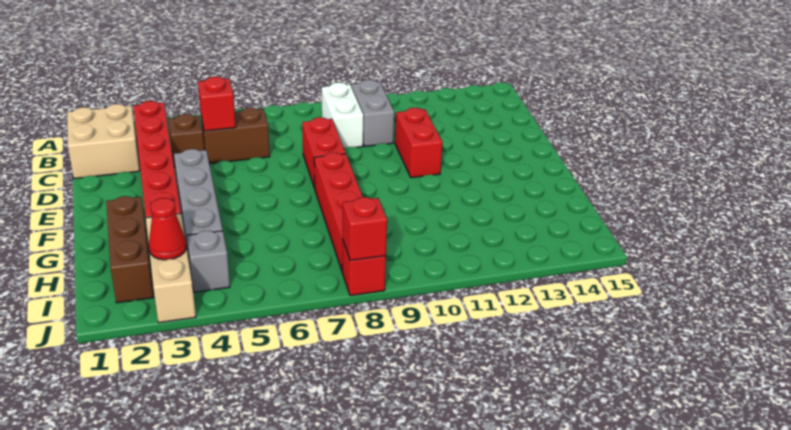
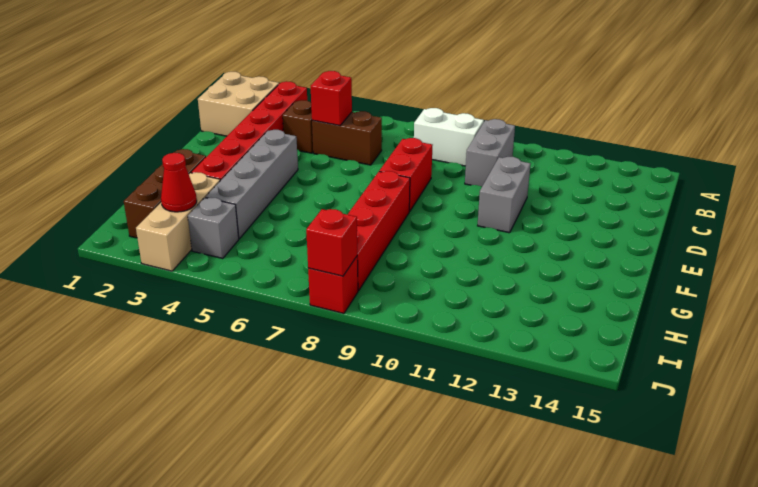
white 1x2 brick [322,83,363,149] -> white 1x2 brick turned to [414,108,484,166]
red 1x2 brick [395,108,443,178] -> grey 1x2 brick [478,157,530,233]

